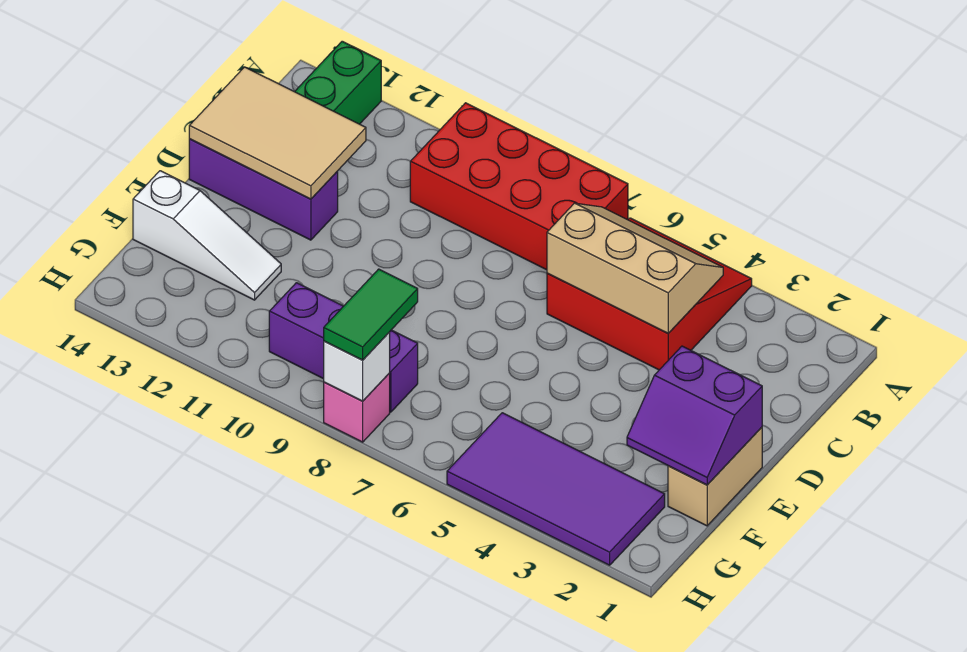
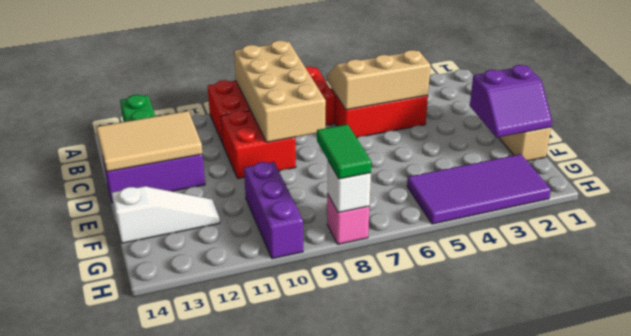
none -> tan 2x4 brick [234,41,326,142]
none -> red 2x2 brick [221,111,296,179]
purple 1x3 brick [269,283,418,412] -> purple 1x3 brick turned to [244,162,303,259]

